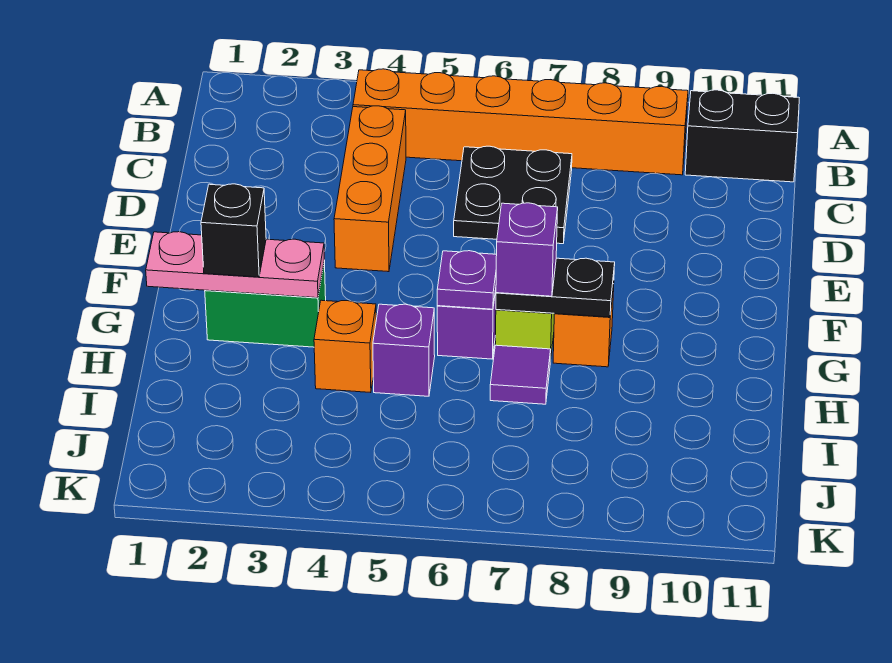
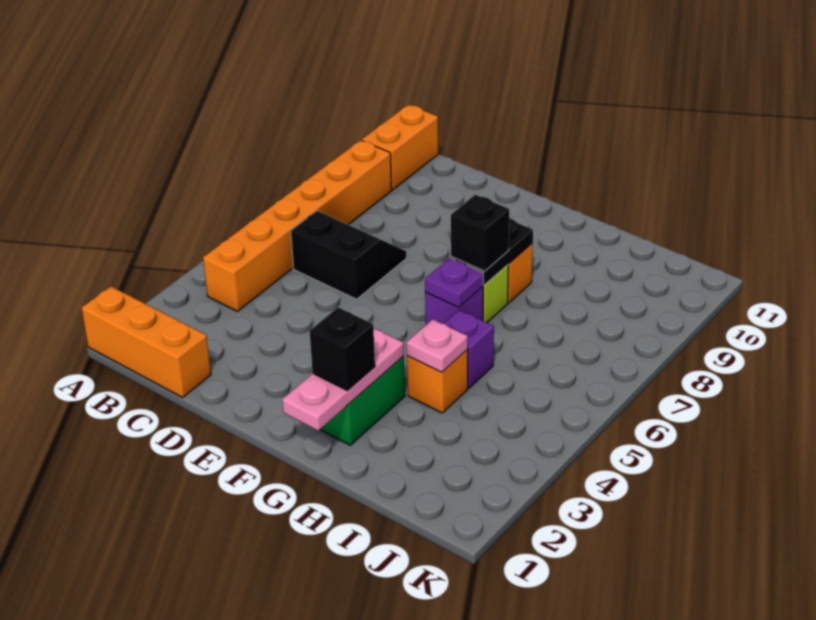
black 1x2 brick [685,90,799,182] -> orange 1x2 brick [362,105,438,190]
orange 1x3 brick [334,106,406,272] -> orange 1x3 brick moved to [82,286,211,397]
black 2x2 plate [454,146,572,244] -> black 2x2 slope [291,211,407,299]
purple 1x1 brick [496,203,558,296] -> black 1x1 brick [451,195,509,271]
none -> pink 1x1 plate [407,319,468,372]
purple 1x1 tile [490,345,551,404] -> none

